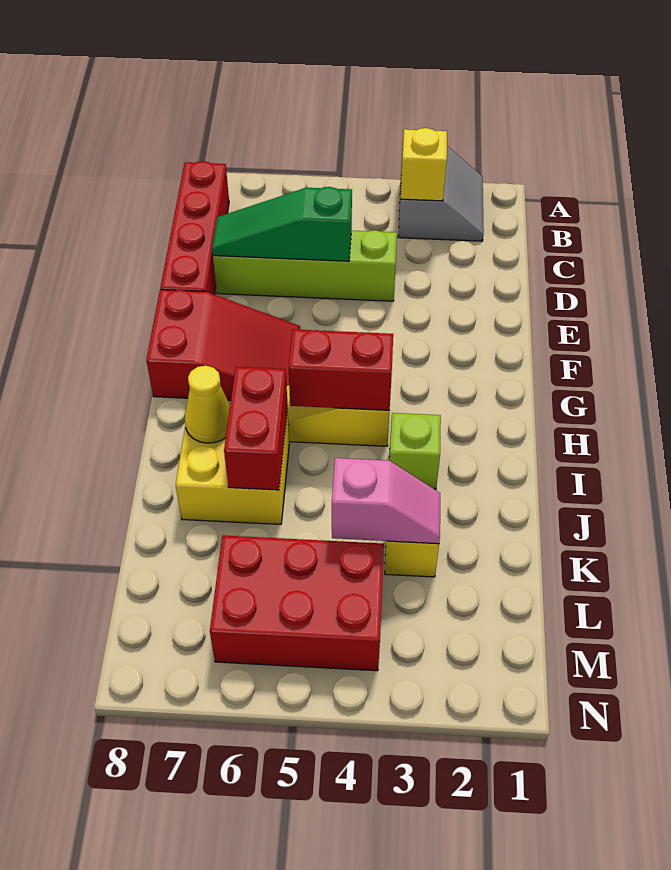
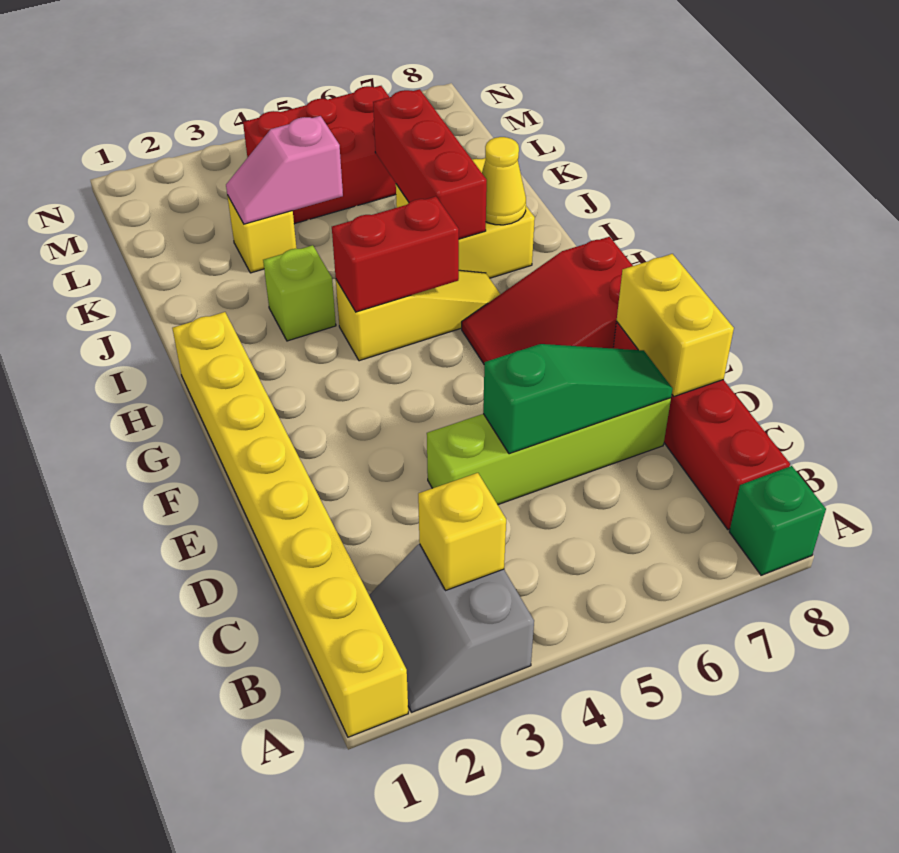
none -> yellow 1x8 brick [172,312,408,737]
none -> green 1x1 brick [729,466,826,575]
none -> yellow 1x2 brick [617,254,734,396]
red 1x2 brick [224,367,288,490] -> red 1x3 brick [373,89,487,239]

